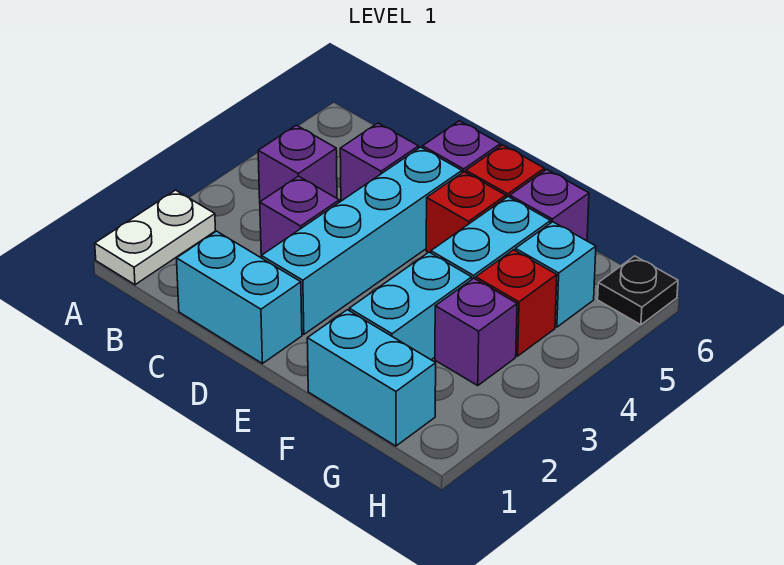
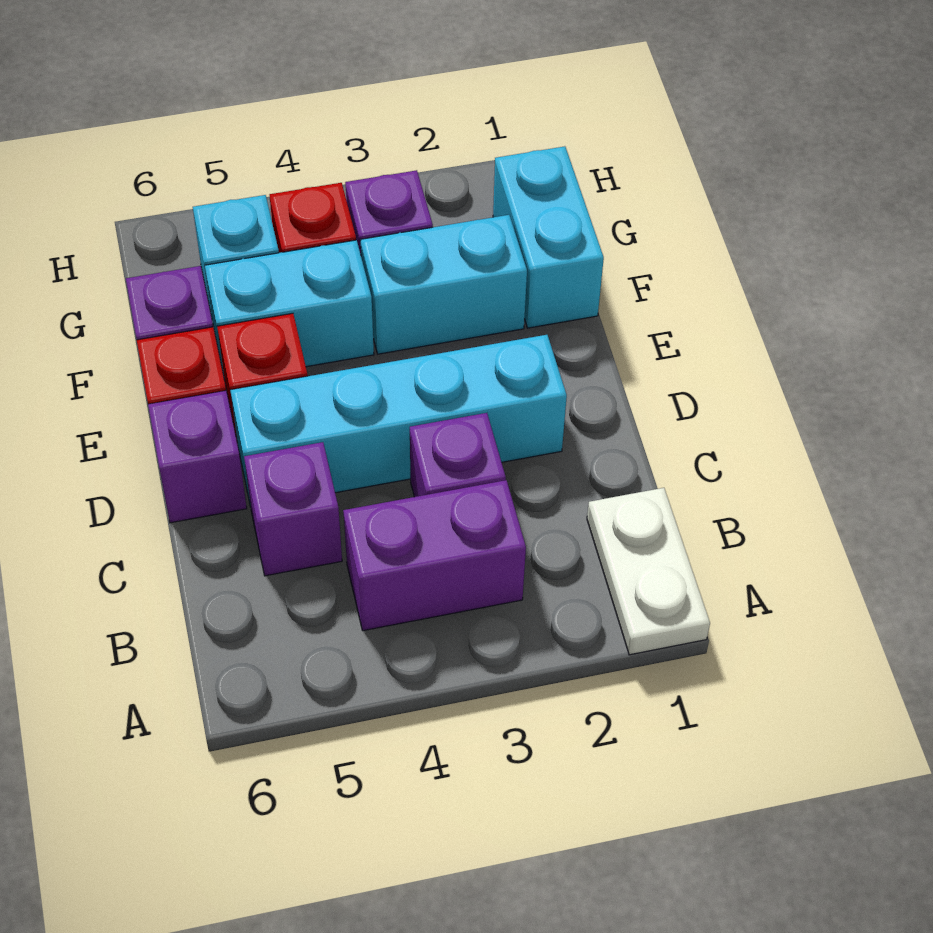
white 1x2 plate [95,190,216,285] -> white 1x2 plate turned to [587,488,710,655]
purple 1x1 brick [258,125,337,202] -> purple 1x2 brick [343,480,526,631]
cyan 1x2 brick [176,231,302,364] -> none
black 1x1 plate [598,256,678,325] -> none

